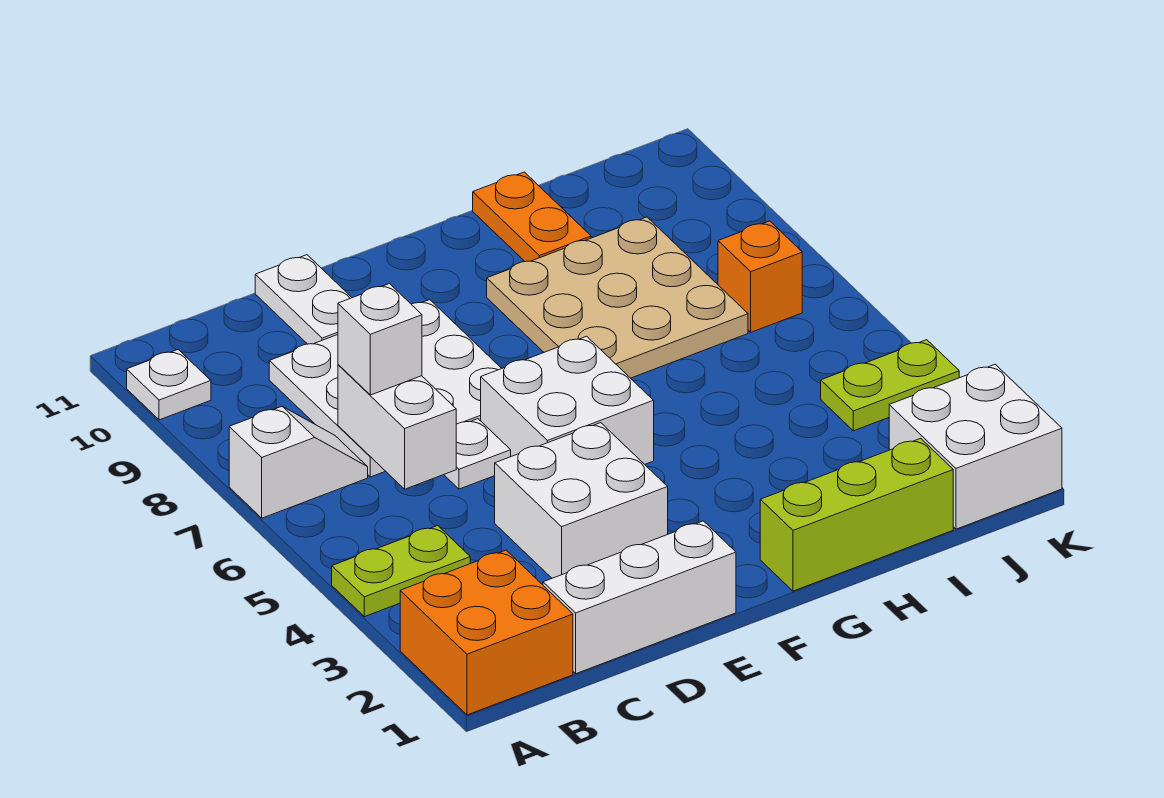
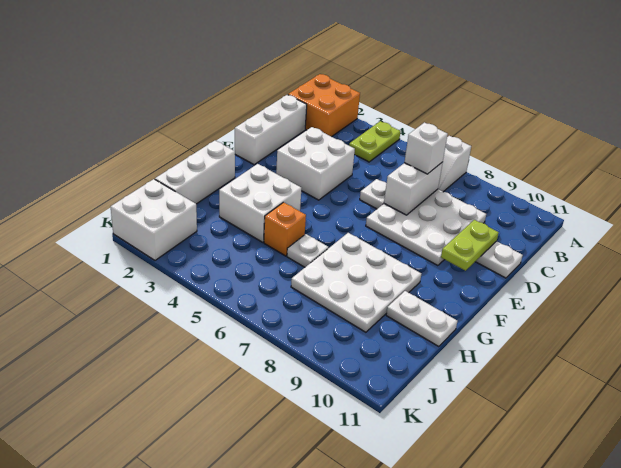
white 1x1 plate [127,350,211,420] -> white 1x1 plate moved to [287,234,328,267]
white 1x2 brick [338,365,456,489] -> white 1x2 brick turned to [384,162,443,215]
white 2x2 brick [481,336,654,464] -> white 2x2 brick moved to [219,164,301,242]
lime 1x3 brick [760,438,953,591] -> white 1x3 brick [155,141,235,204]
tan 3x3 plate [487,217,748,378] -> white 3x3 plate [291,233,421,332]
orange 1x2 plate [473,172,591,262] -> white 1x2 plate [386,291,457,347]
lime 1x2 plate [821,340,959,431] -> lime 1x2 plate moved to [441,220,499,271]
orange 1x1 brick [718,221,802,332] -> orange 1x1 brick moved to [264,202,306,256]

